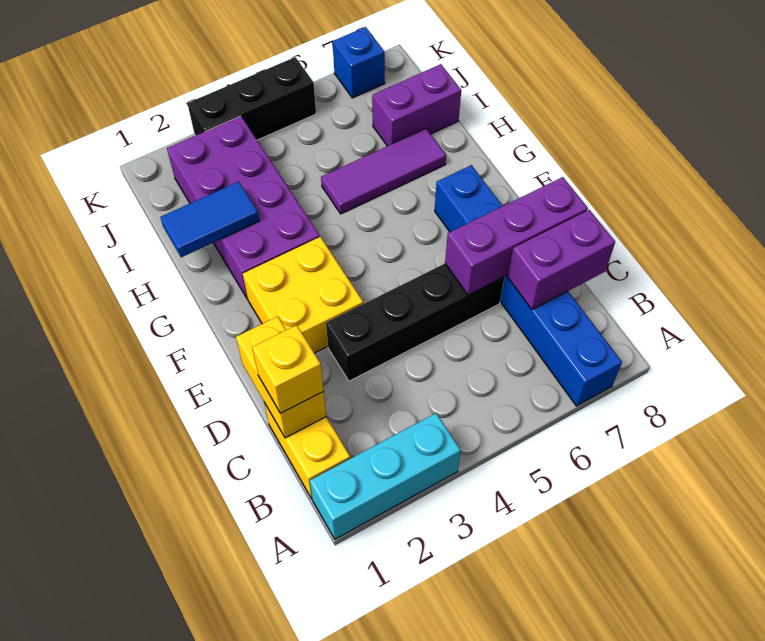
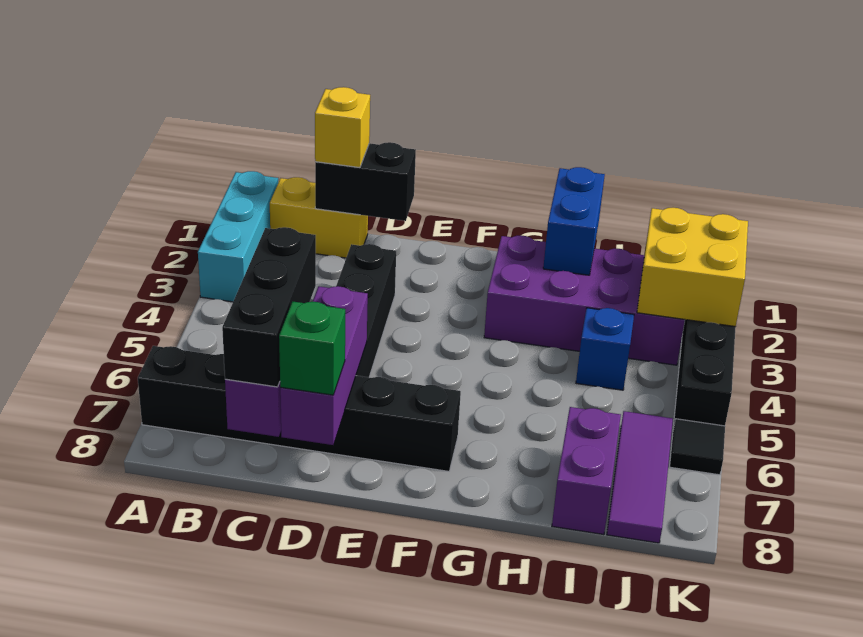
blue 1x6 brick [435,165,622,406] -> black 1x6 brick [138,346,461,471]
yellow 1x2 brick [236,316,326,438] -> black 1x2 brick [315,142,416,221]
none -> black 1x3 brick [222,227,316,387]
none -> green 1x1 brick [279,301,345,395]
yellow 2x2 brick [243,237,363,353] -> yellow 2x2 brick moved to [637,208,748,327]
blue 1x2 tile [160,182,259,257] -> blue 1x2 brick [543,167,605,275]
purple 1x3 tile [321,129,446,214] -> purple 1x3 tile moved to [607,411,673,543]
none -> black 1x1 tile [670,419,725,475]
blue 1x1 brick [333,27,385,98] -> blue 1x1 brick moved to [576,308,634,390]

